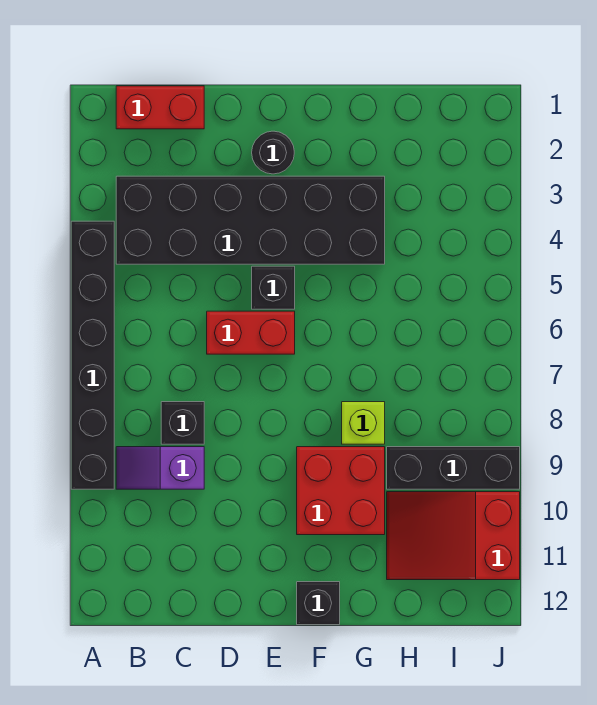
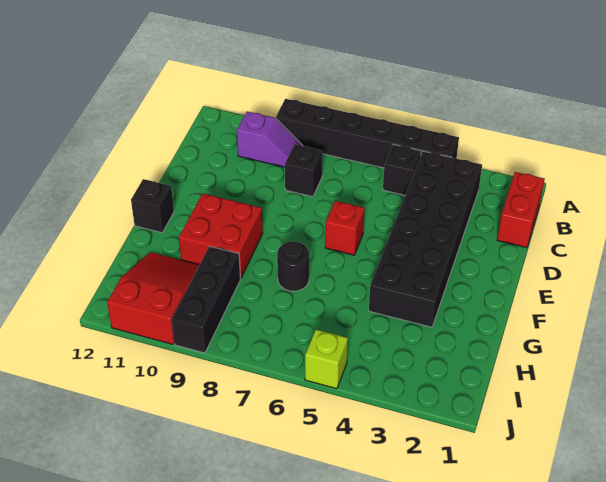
purple 1x2 slope [116,447,204,489] -> purple 1x2 slope turned to [237,112,303,167]
red 1x2 brick [207,311,295,354] -> red 1x1 brick [325,201,365,255]
black 1x1 round brick [252,131,294,174] -> black 1x1 round brick moved to [277,241,309,291]
black 1x1 brick [252,266,295,309] -> black 1x1 brick moved to [383,144,421,195]
lime 1x1 brick [342,402,385,444] -> lime 1x1 brick moved to [305,329,348,389]

